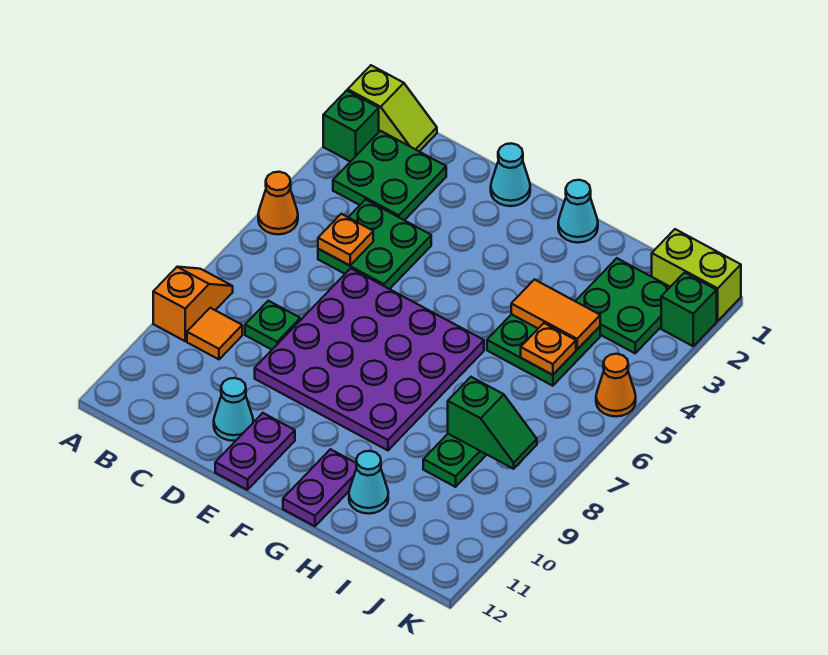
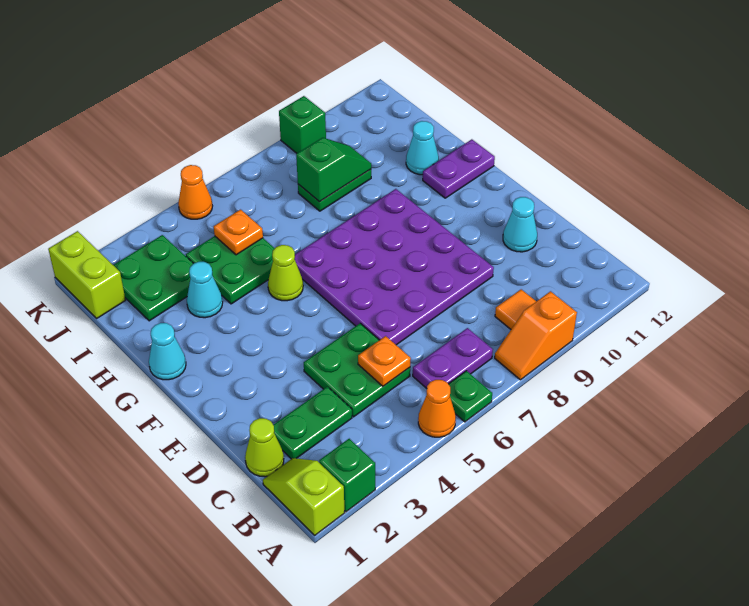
green 2x2 plate [333,131,446,220] -> green 1x2 plate [274,387,352,459]
none -> lime 1x1 cone [245,418,284,477]
green 1x1 plate [245,301,300,350] -> green 1x1 plate moved to [449,371,492,422]
cyan 1x1 cone [491,143,530,206] -> cyan 1x1 cone moved to [187,262,223,318]
purple 1x2 plate [215,413,295,490] -> purple 1x2 plate moved to [413,328,493,388]
none -> lime 1x1 cone [268,245,303,301]
orange 1x2 tile [511,280,600,349] -> none
green 1x2 slope [448,377,537,469] -> green 1x2 slope turned to [296,138,371,202]
green 1x1 brick [661,273,717,346] -> green 1x1 brick moved to [279,96,326,153]

